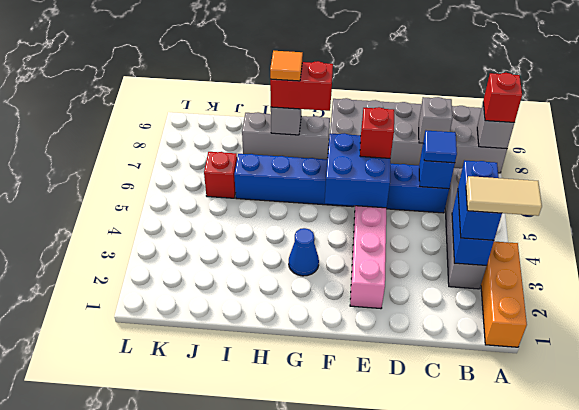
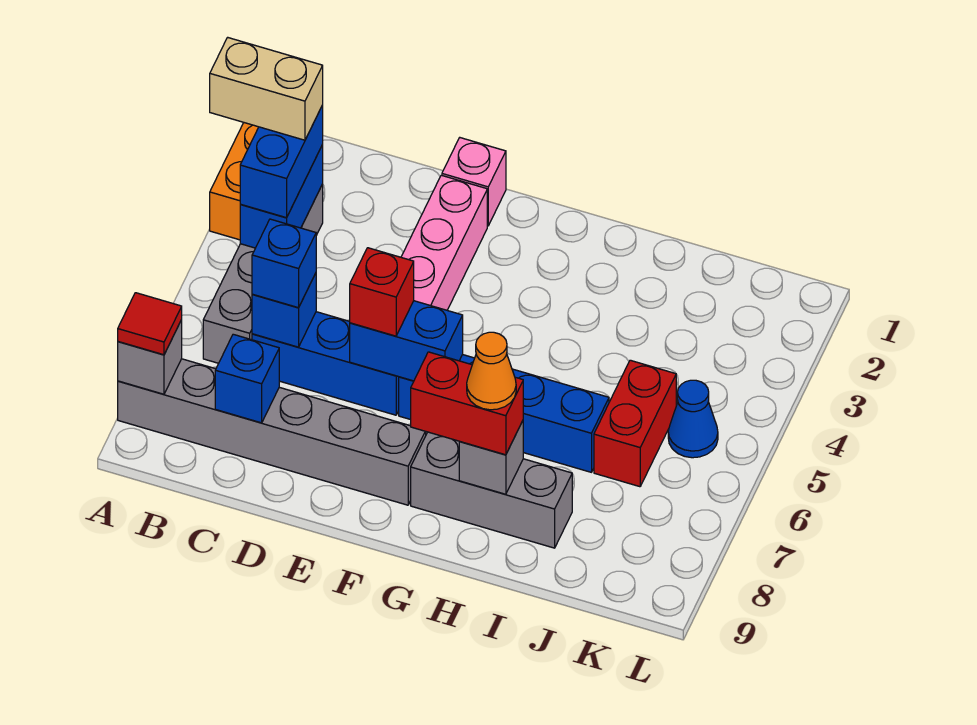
tan 1x2 tile [466,176,542,216] -> tan 1x2 brick [210,37,323,140]
grey 2x6 brick [330,98,507,173] -> grey 1x6 brick [118,359,426,505]
red 1x1 brick [483,73,522,122] -> red 1x1 tile [118,293,182,355]
blue 1x1 tile [424,131,457,163] -> blue 1x1 brick [252,219,316,308]
grey 1x1 brick [419,97,453,143] -> blue 1x1 brick [215,334,279,423]
none -> pink 1x1 brick [442,138,506,226]
blue 2x2 brick [325,133,390,208] -> blue 1x2 brick [350,301,463,381]
blue 1x1 cone [289,228,319,276] -> blue 1x1 cone moved to [668,380,718,458]
orange 1x1 tile [270,51,303,81] -> orange 1x1 cone [467,332,516,410]
red 1x1 brick [204,152,237,198] -> red 1x2 brick [594,360,676,487]

